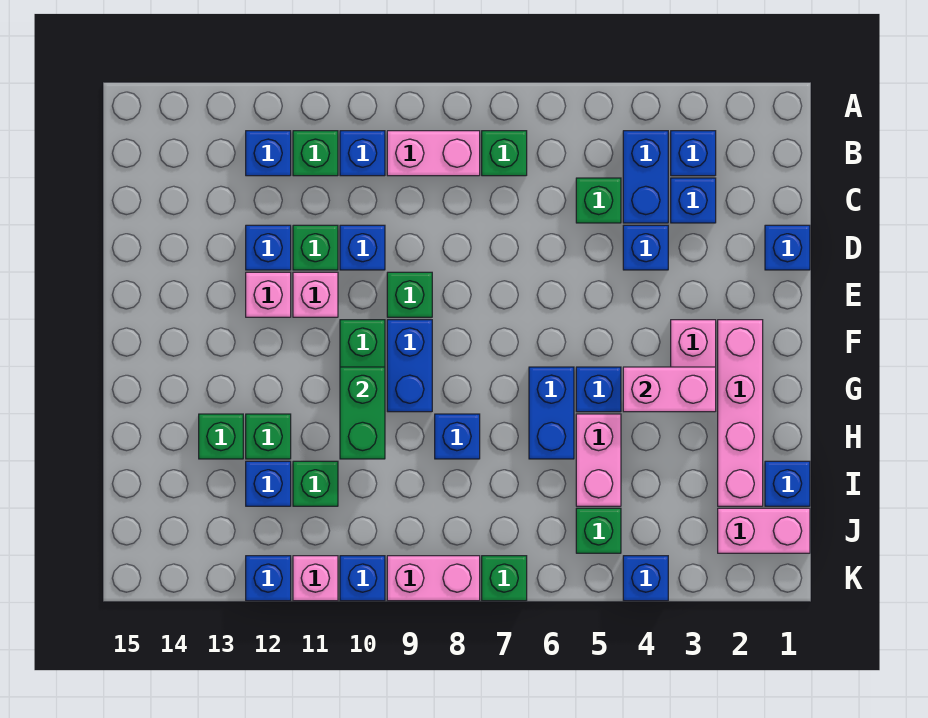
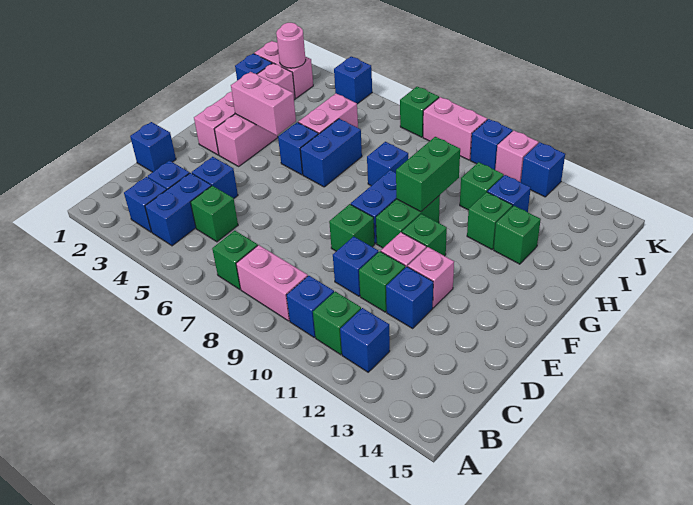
none -> pink 1x1 round brick [276,23,306,68]
green 1x1 brick [576,508,621,553] -> green 1x1 brick moved to [402,214,447,256]

